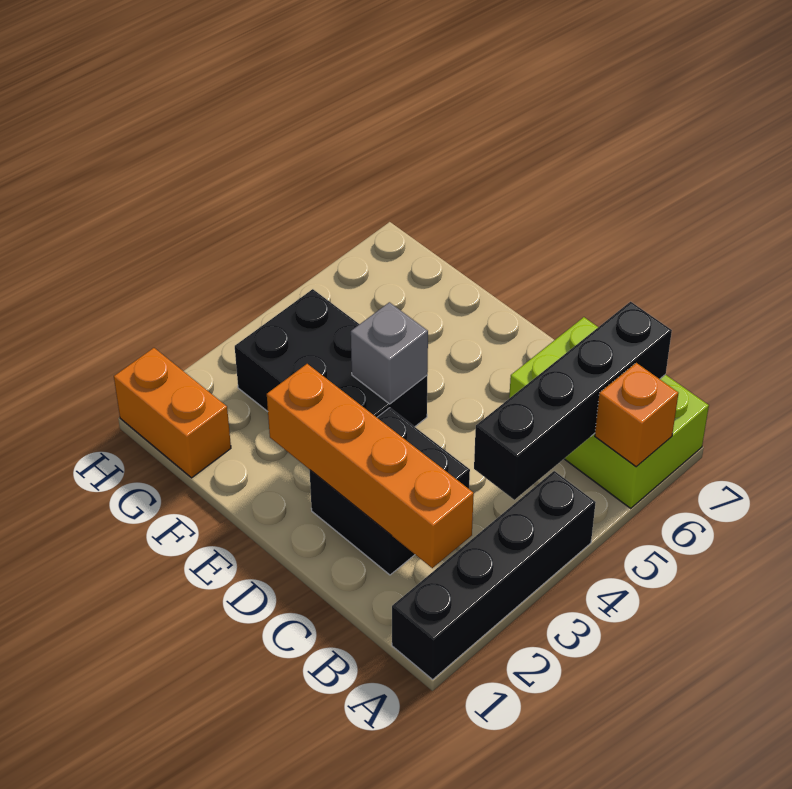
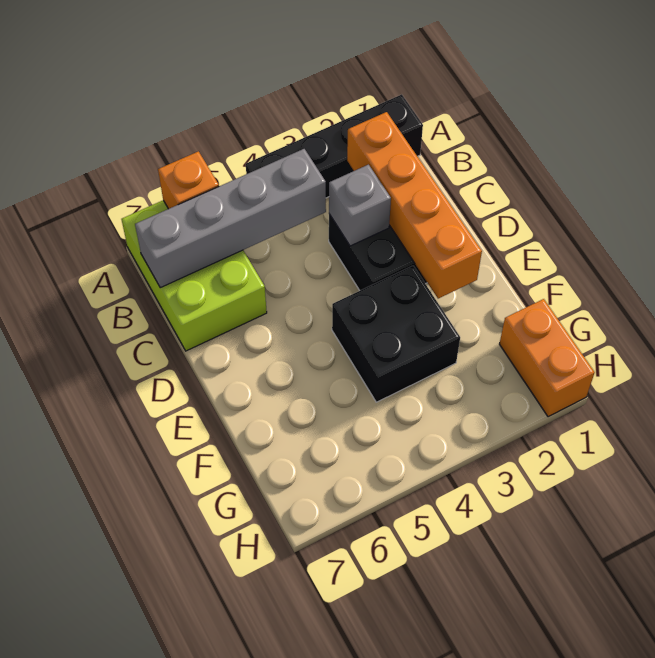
black 1x4 brick [474,302,672,500] -> grey 1x4 brick [135,149,326,288]
black 2x3 brick [235,289,427,427] -> black 2x2 brick [332,266,460,402]
grey 1x1 brick [351,302,428,404] -> grey 1x1 brick moved to [329,165,391,246]

